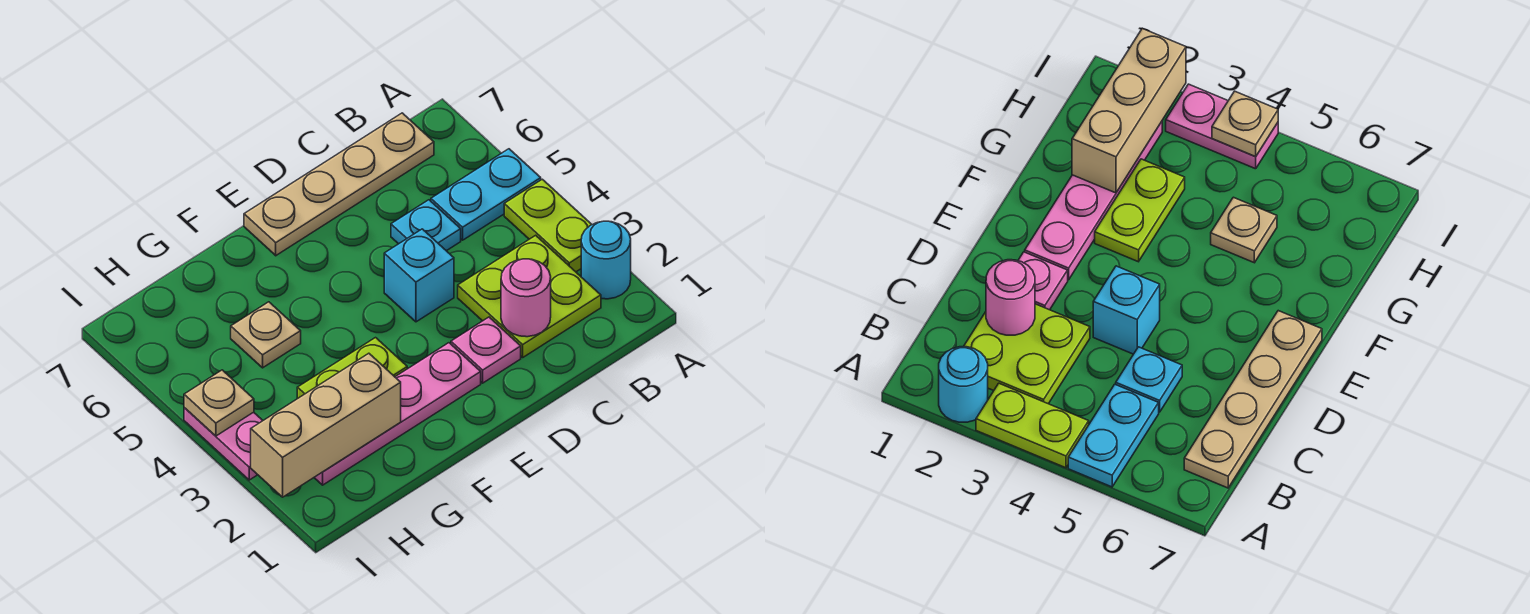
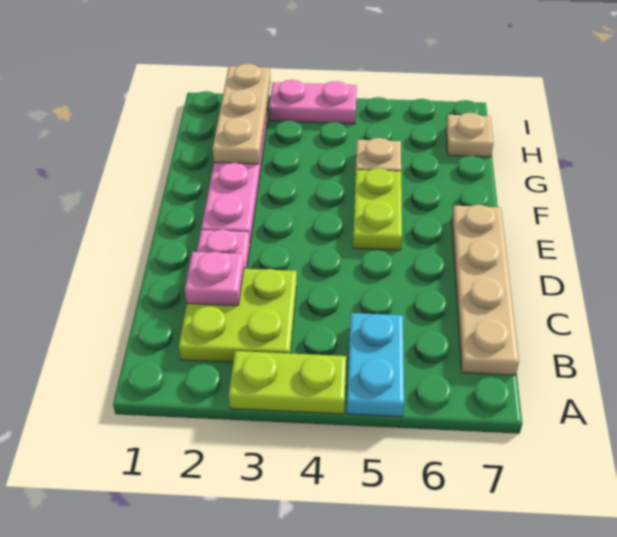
cyan 1x1 round brick [581,221,631,299] -> none
pink 1x1 round brick [501,259,551,337] -> pink 1x1 plate [185,251,244,306]
cyan 1x1 plate [391,200,461,251] -> none
cyan 1x1 brick [384,229,454,322] -> none
lime 1x2 plate [297,338,407,399] -> lime 1x2 plate moved to [353,168,402,250]
tan 1x3 brick [251,353,401,497] -> tan 1x3 plate [213,64,271,164]
tan 1x1 plate [184,370,254,436] -> tan 1x1 plate moved to [446,113,494,157]

